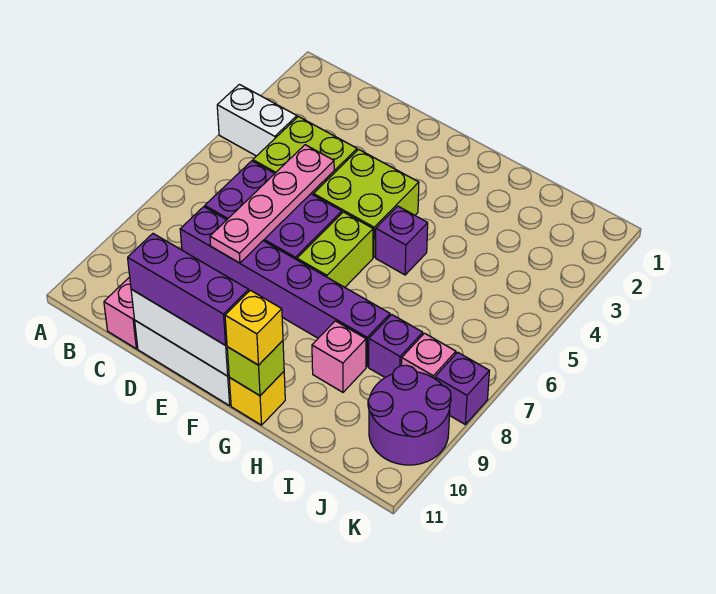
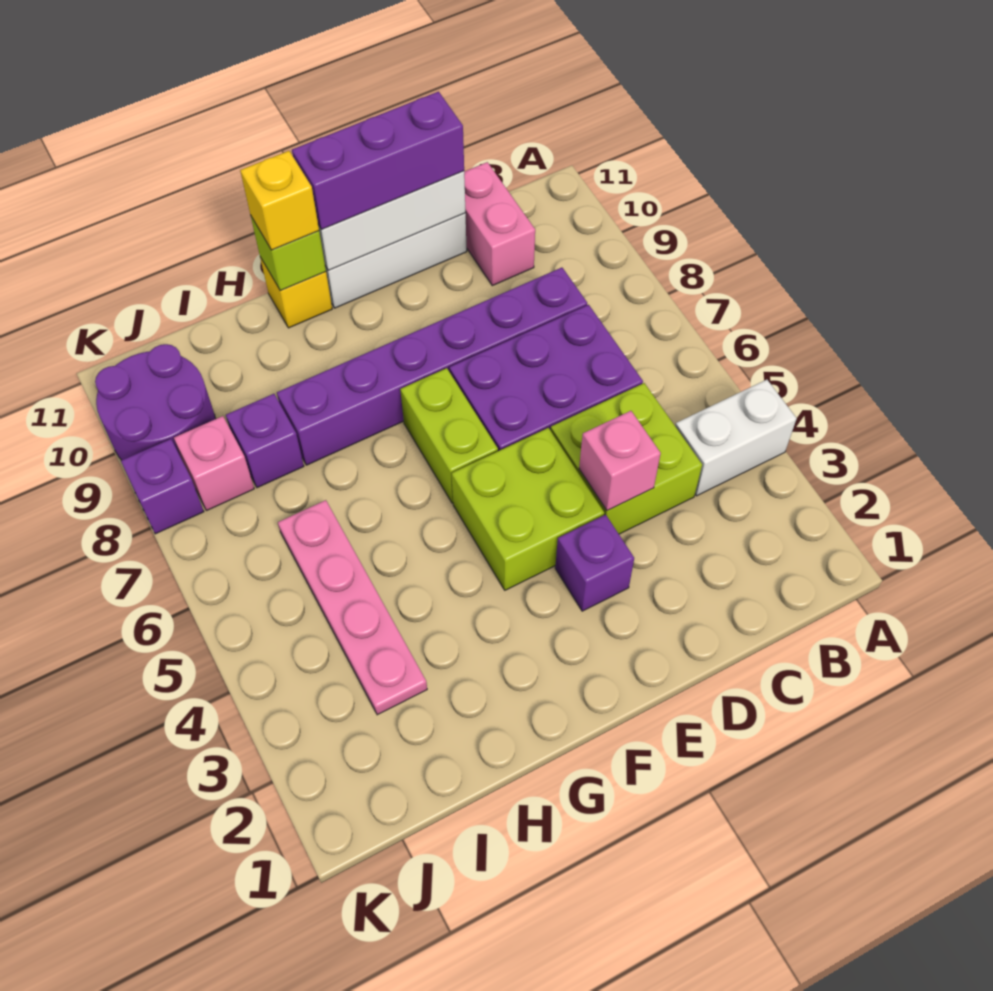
pink 1x4 plate [210,145,334,263] -> pink 1x4 plate moved to [278,500,427,715]
purple 1x1 brick [376,206,428,275] -> purple 1x1 brick moved to [555,515,634,611]
pink 1x1 brick [312,321,366,392] -> pink 1x1 brick moved to [579,411,661,511]

